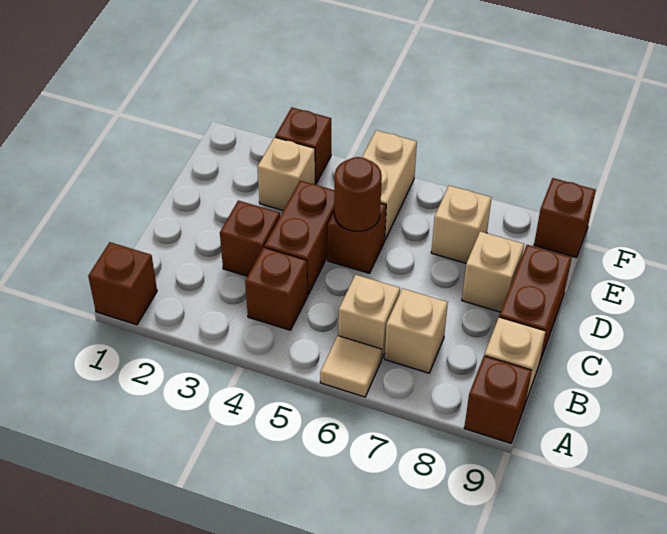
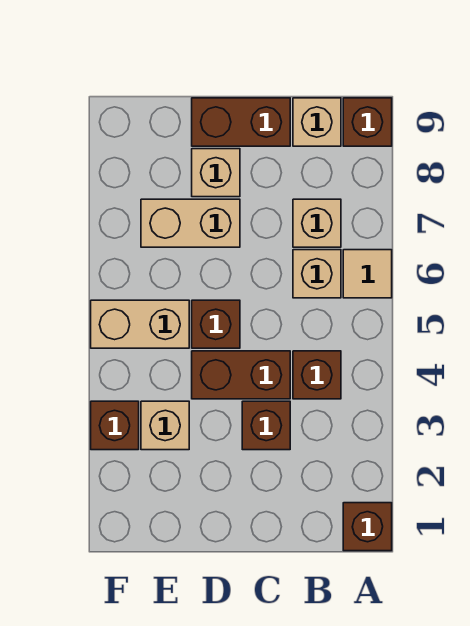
brown 1x1 round brick [334,157,382,231] -> none
tan 1x1 brick [431,186,492,263] -> tan 1x2 brick [141,199,240,247]
brown 1x1 brick [534,178,596,258] -> none

